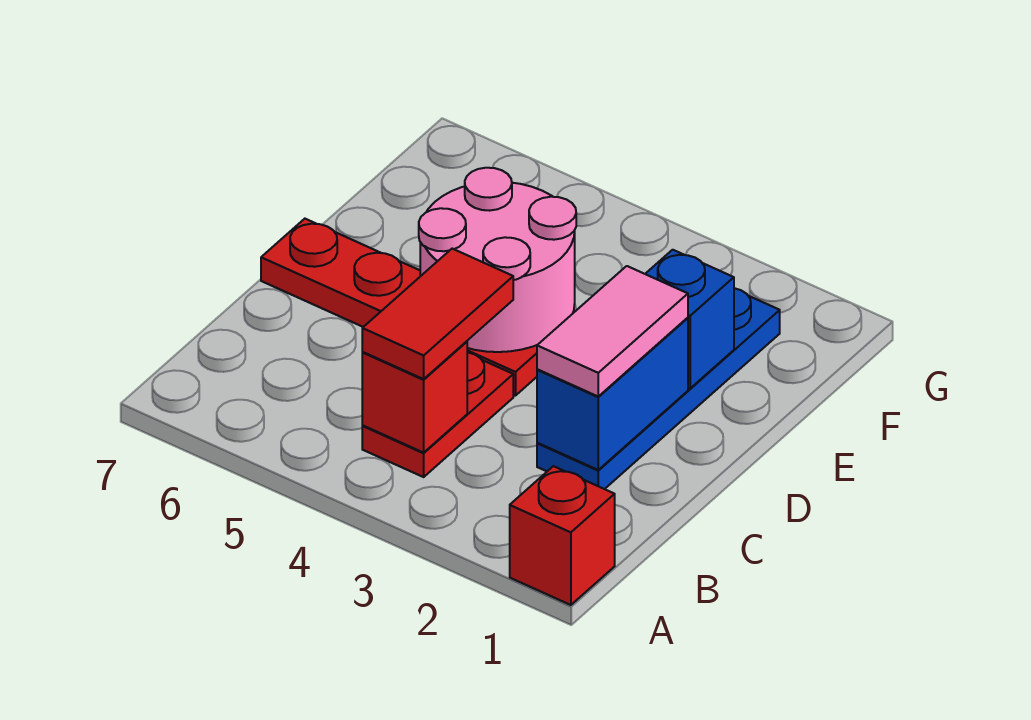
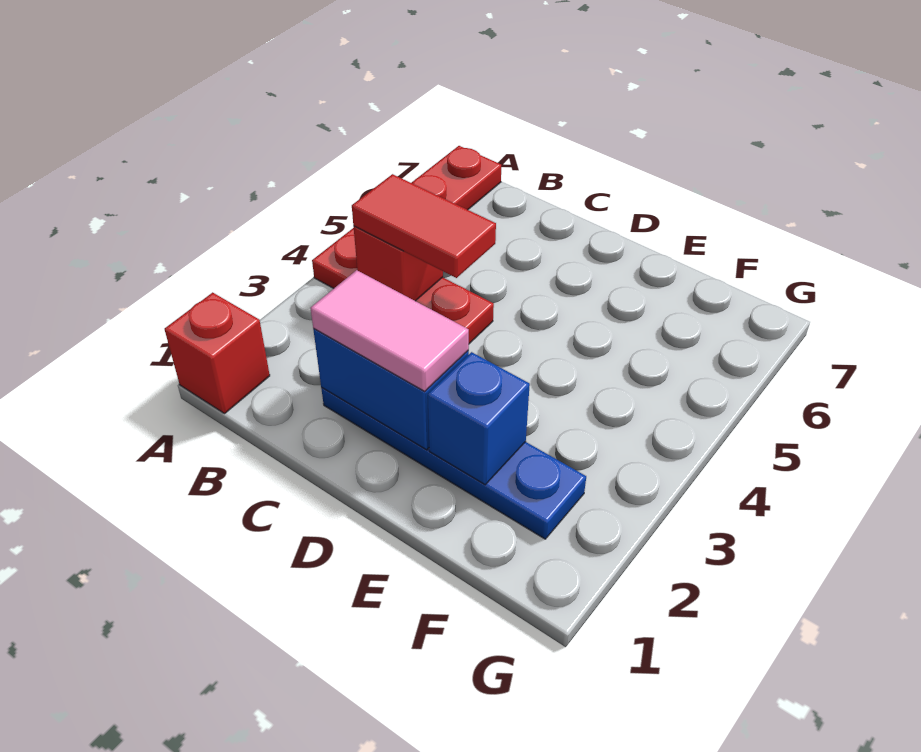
red 1x4 plate [261,219,537,396] -> red 1x4 plate moved to [312,146,501,289]
pink 2x2 round brick [419,168,576,352] -> none

